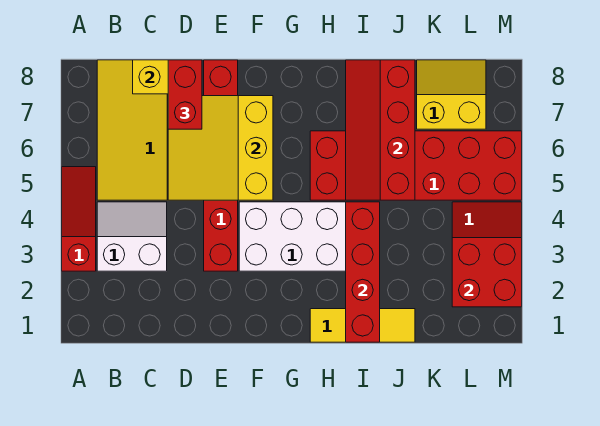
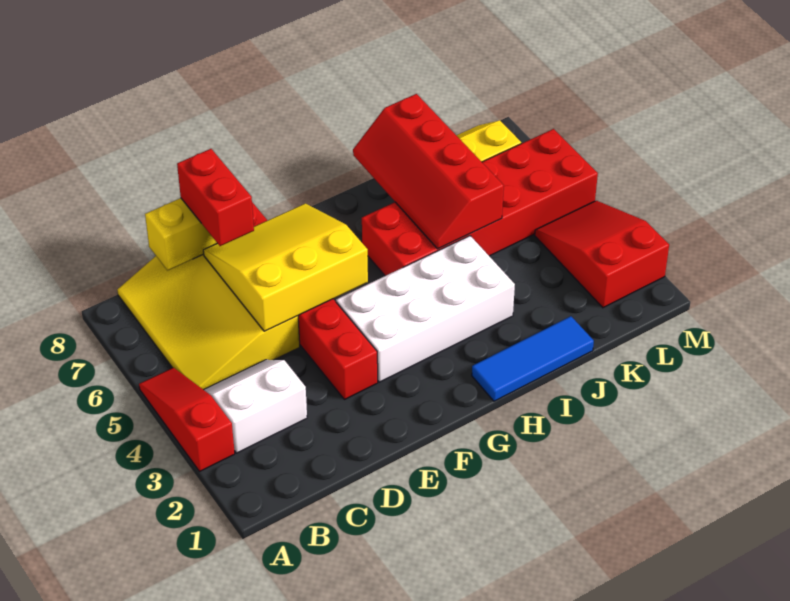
yellow 3x3 slope [168,96,273,200] -> yellow 3x3 slope turned to [203,203,368,331]
yellow 1x3 tile [310,309,415,342] -> blue 1x3 tile [472,316,594,401]
red 1x4 brick [346,202,380,342] -> none
red 2x2 brick [452,238,522,307] -> none

